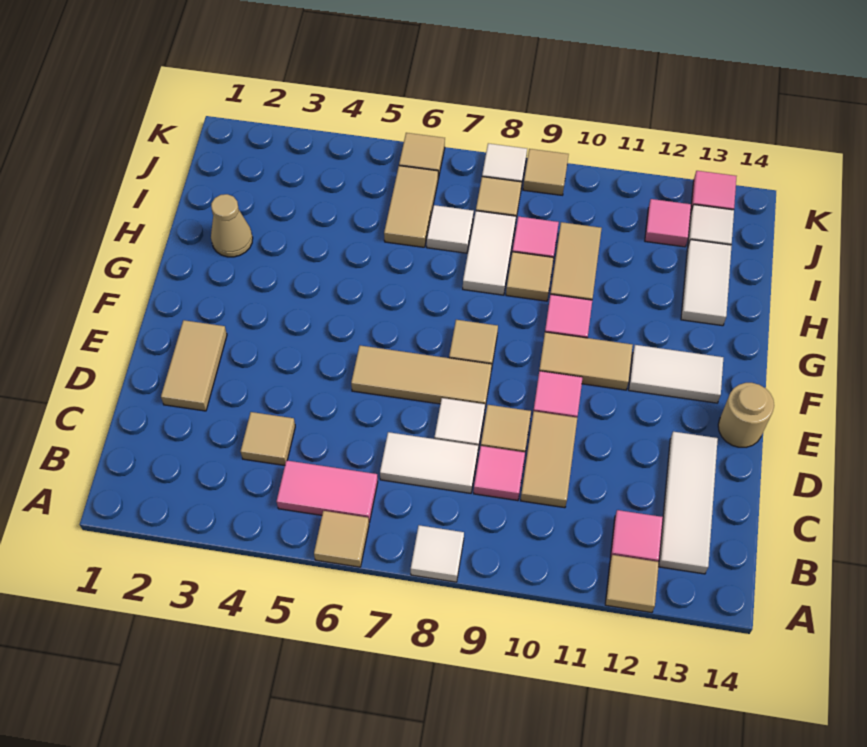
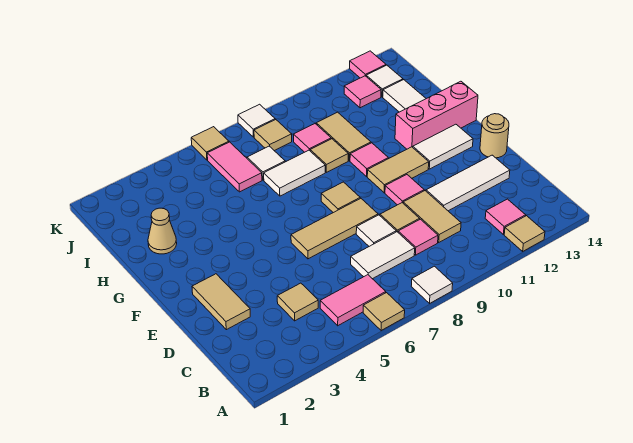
white 1x3 tile [659,432,718,574] -> white 1x3 tile turned to [426,155,510,211]
none -> pink 1x3 brick [395,81,478,149]
white 1x2 tile [463,211,516,295] -> white 1x2 tile turned to [264,150,325,196]
tan 1x2 tile [384,166,438,247] -> pink 1x2 tile [207,142,262,192]
tan 1x1 tile [523,149,569,195] -> none

